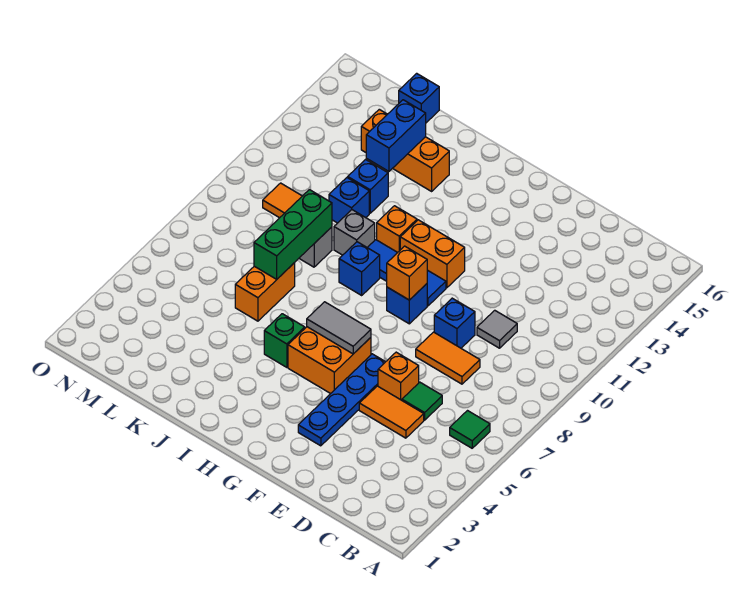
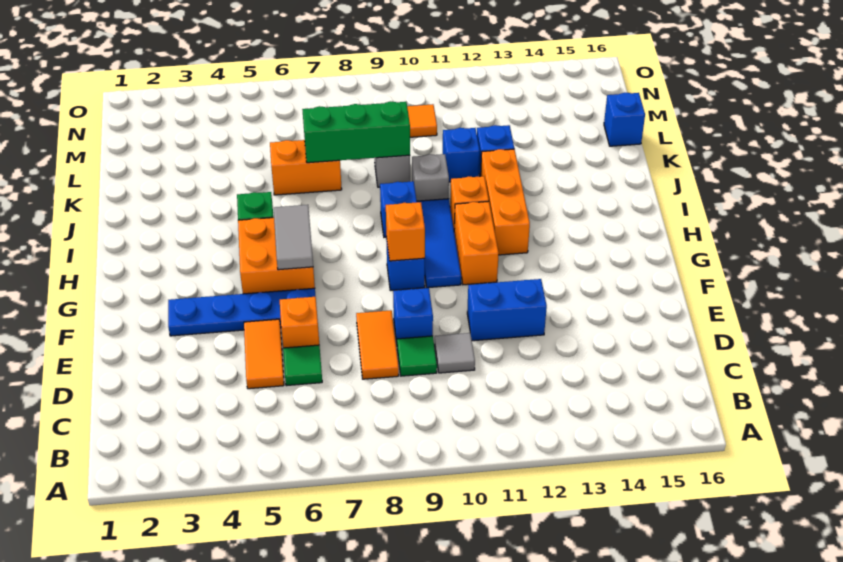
green 1x1 tile [450,411,490,448] -> green 1x1 tile moved to [397,336,437,376]
orange 1x3 brick [361,109,449,191] -> orange 1x3 brick moved to [481,149,530,255]
blue 1x2 brick [366,100,426,171] -> blue 1x2 brick moved to [467,279,547,341]

